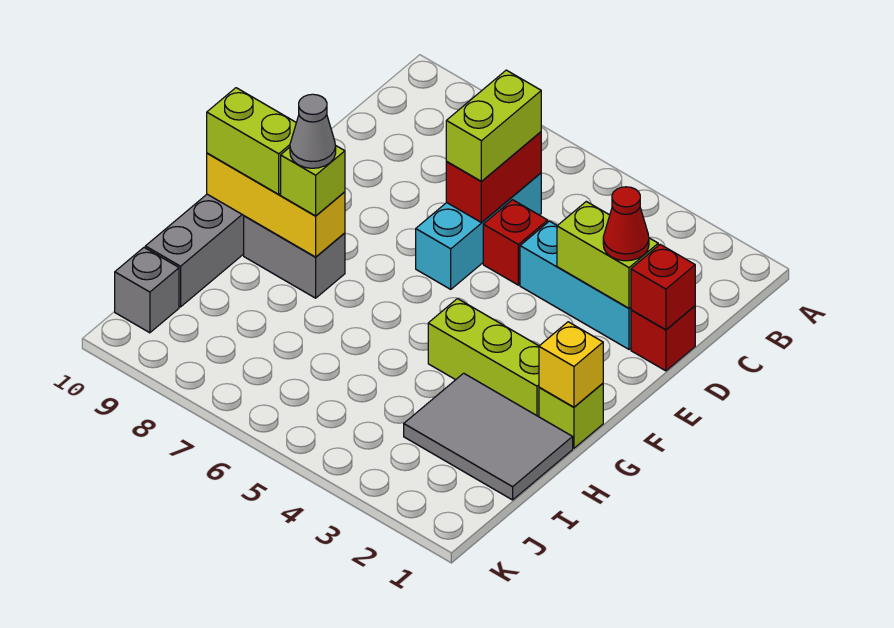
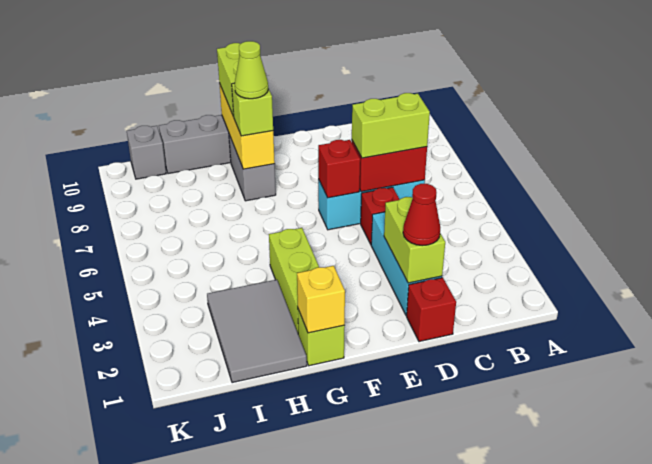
red 1x1 brick [631,244,695,330] -> red 1x1 brick moved to [318,140,360,198]
grey 1x1 cone [290,94,336,168] -> lime 1x1 cone [235,41,268,99]

